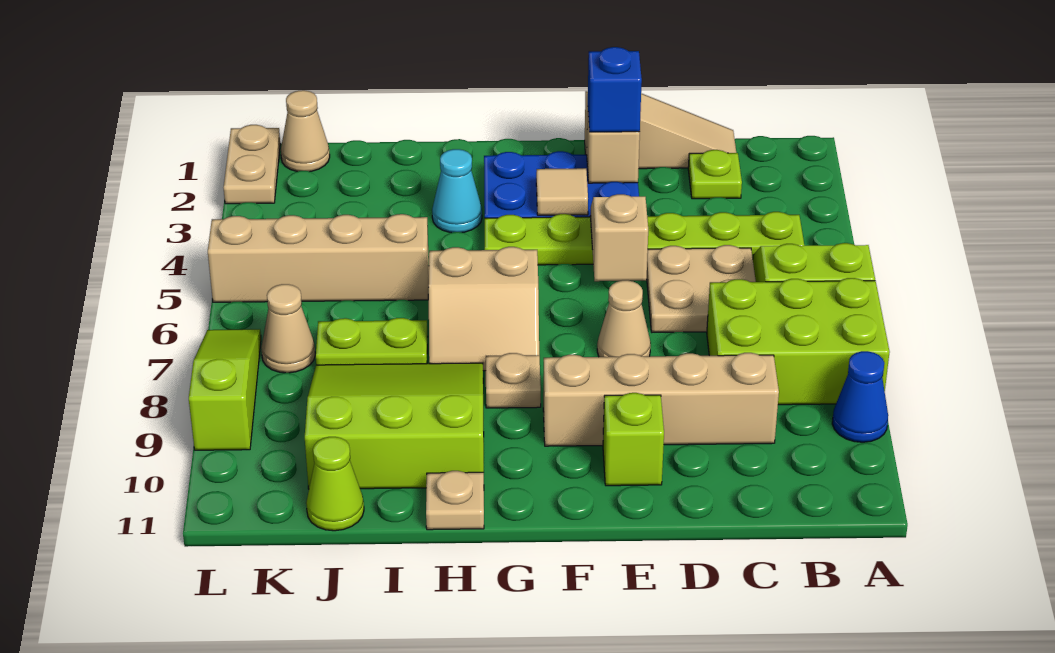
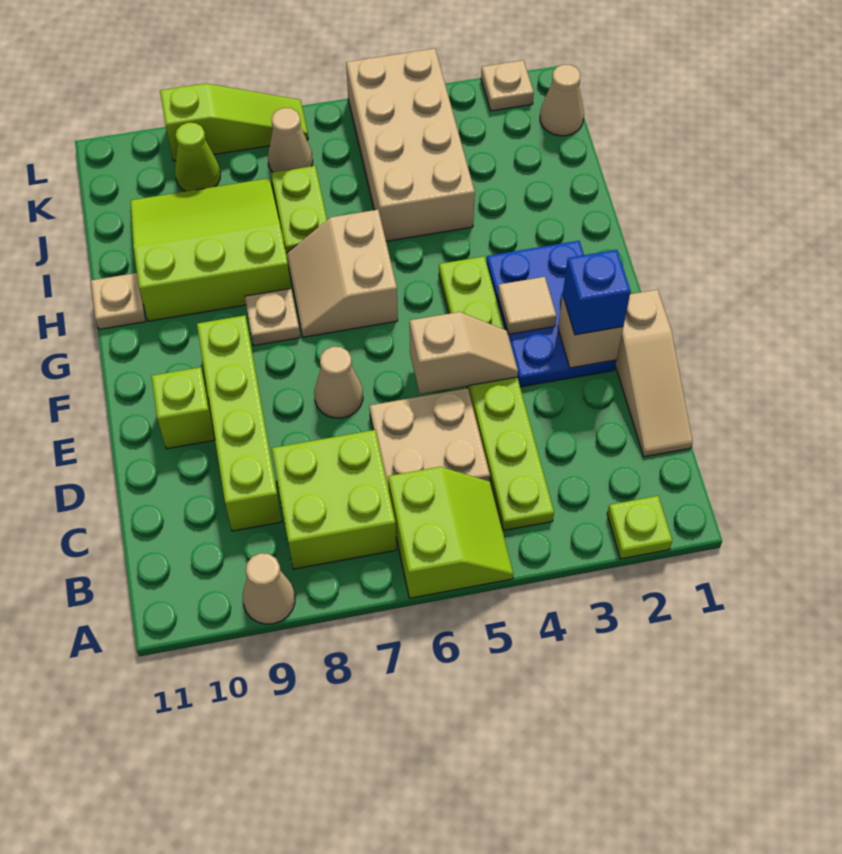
lime 2x3 brick [707,278,890,405] -> lime 2x2 brick [272,430,396,569]
blue 1x1 cone [832,351,888,442] -> tan 1x1 cone [243,553,295,624]
lime 1x1 plate [688,150,742,199] -> lime 1x1 plate moved to [607,496,672,559]
tan 1x4 brick [543,353,779,446] -> lime 1x4 brick [197,316,282,531]
cyan 1x1 cone [432,149,482,233] -> none
lime 3x3 slope [305,363,484,489] -> lime 3x3 slope turned to [131,178,291,321]
tan 1x4 brick [208,214,429,302] -> tan 2x4 brick [346,48,475,241]
lime 1x1 cone [306,437,364,531] -> lime 1x1 cone moved to [175,123,220,191]
tan 1x2 plate [224,125,280,204] -> tan 1x1 plate [481,60,534,111]

